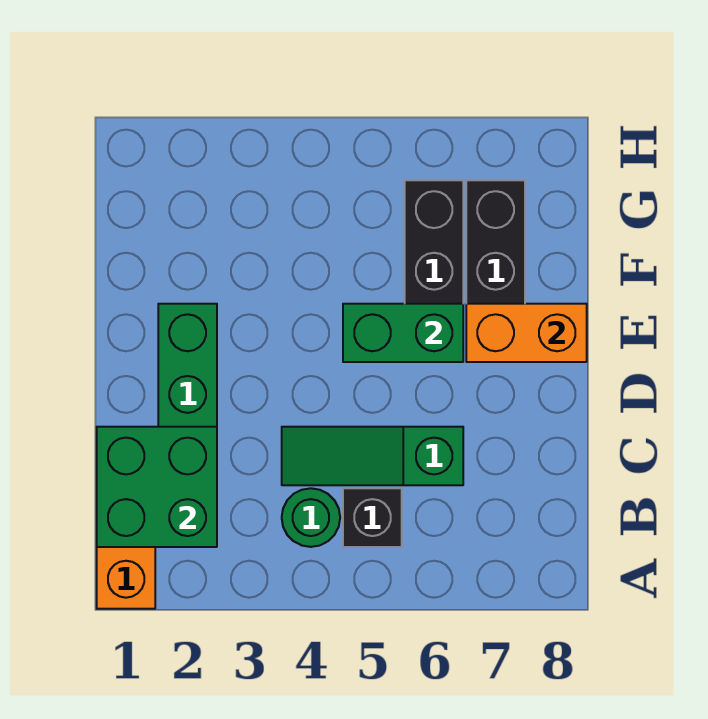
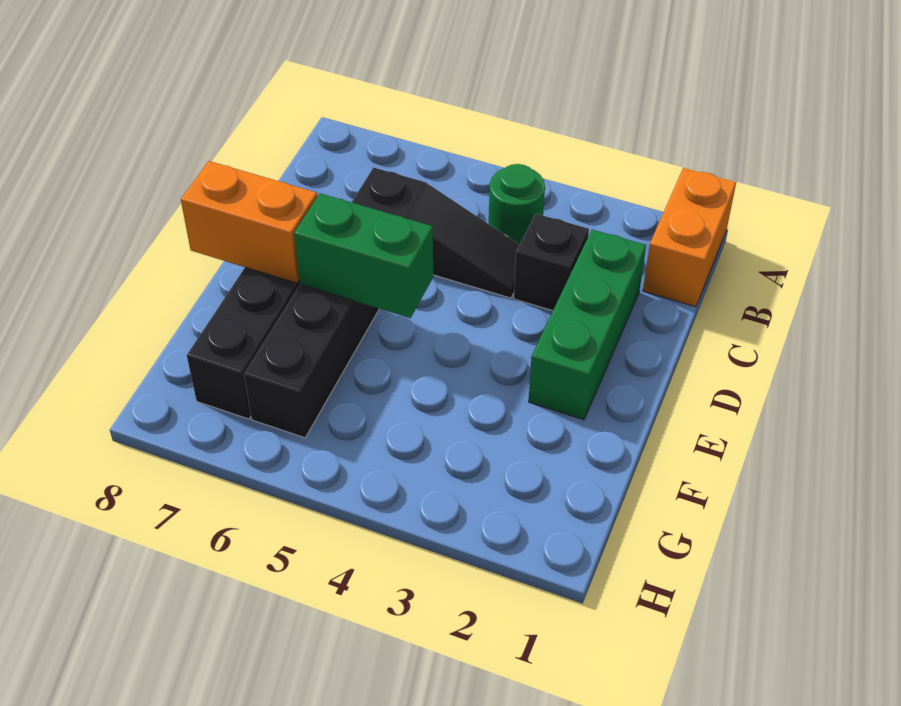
green 2x2 brick [97,427,217,547] -> none
black 1x1 brick [343,488,402,547] -> black 1x1 brick moved to [514,214,589,311]
green 1x3 slope [282,427,463,485] -> black 1x3 slope [352,167,519,298]

